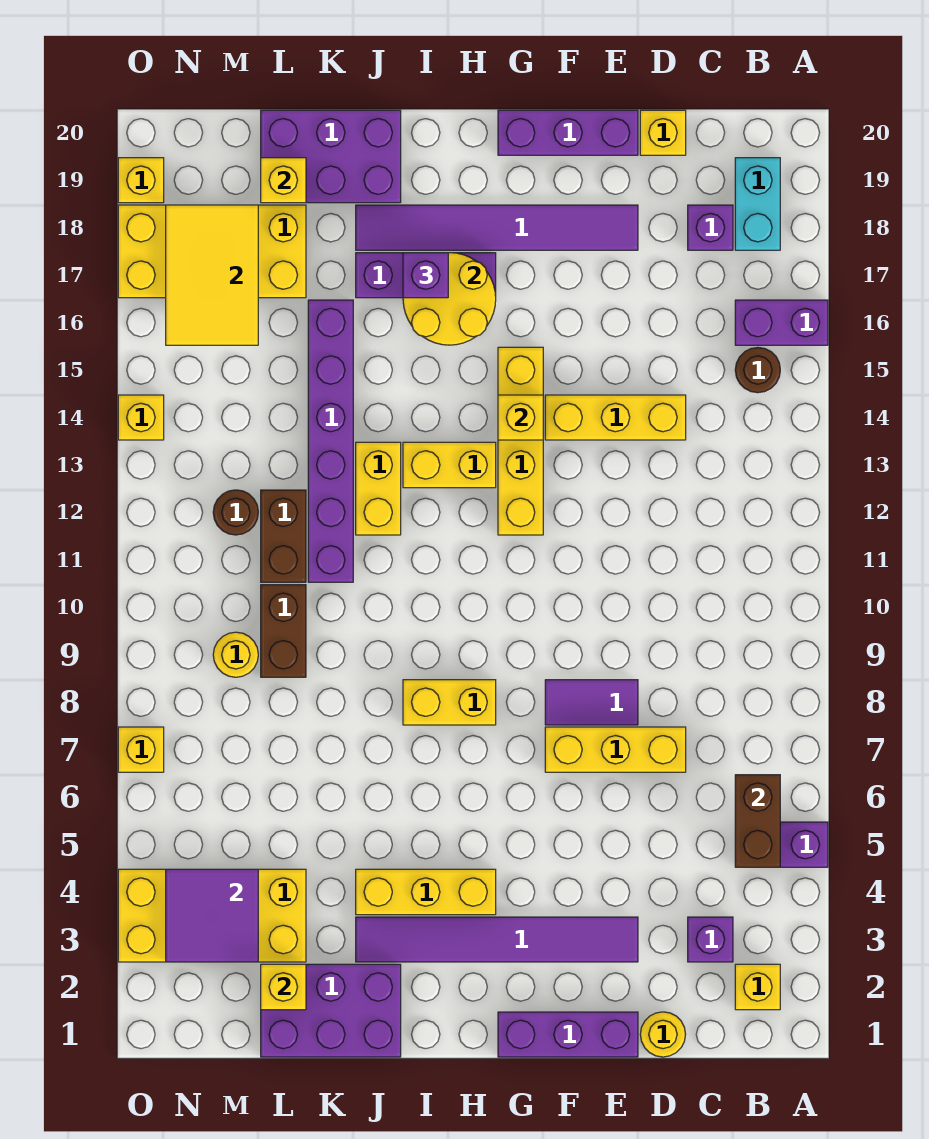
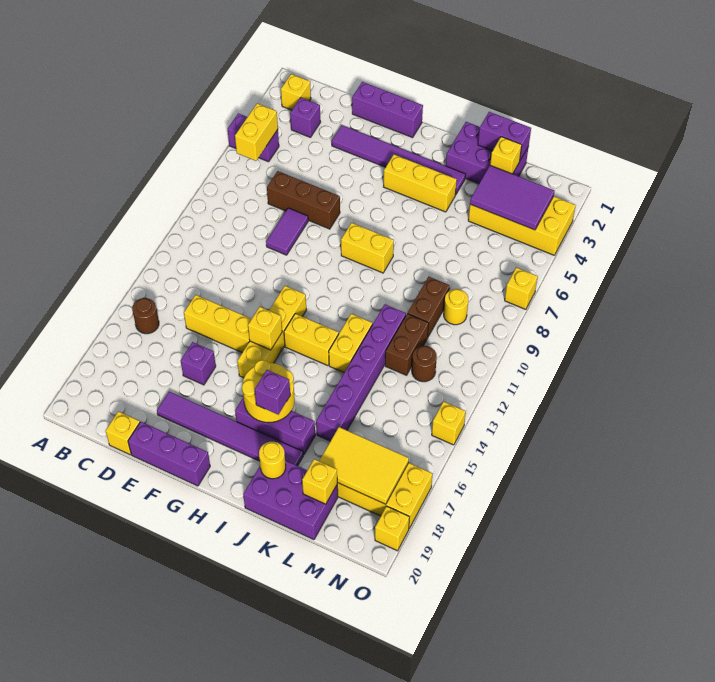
purple 1x2 brick [735,300,828,345] -> purple 1x2 brick moved to [478,112,531,160]
brown 1x2 brick [735,775,780,867] -> yellow 1x2 brick [235,103,278,161]
cyan 1x2 brick [735,158,780,250] -> none
purple 1x1 brick [688,205,733,250] -> purple 1x1 brick moved to [181,342,216,385]
yellow 1x1 round brick [640,1012,686,1057] -> yellow 1x1 round brick moved to [259,442,286,479]
yellow 1x3 brick [545,727,686,772] -> brown 1x3 brick [267,171,340,229]
purple 1x2 tile [545,680,638,725] -> purple 1x2 tile turned to [266,208,308,255]
purple 2x2 tile [166,869,258,962] -> purple 2x3 tile [470,165,554,230]
yellow 2x3 tile [166,205,258,345] -> yellow 2x3 tile turned to [319,427,409,504]

